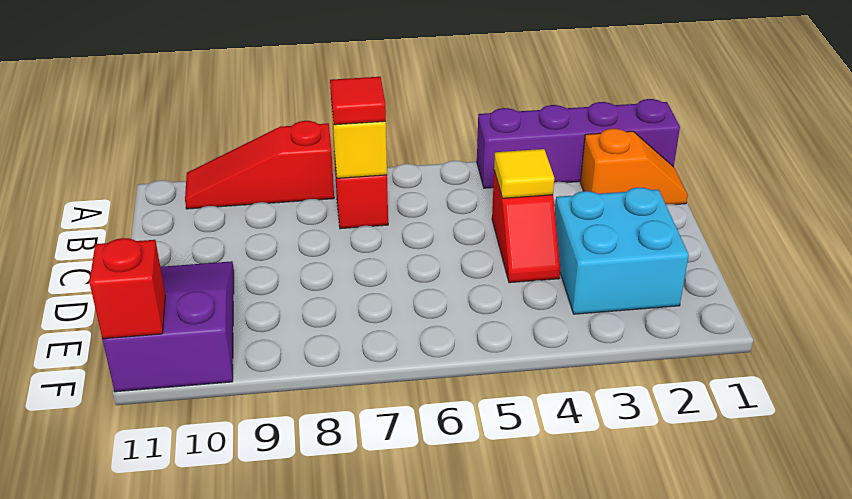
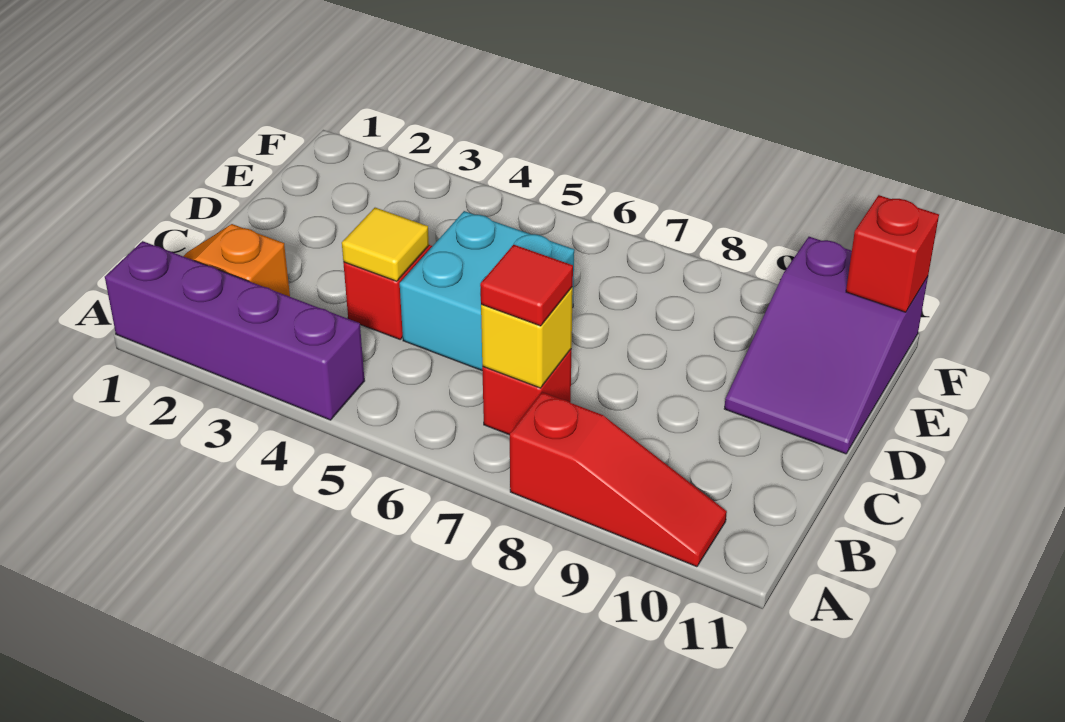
cyan 2x2 brick [555,187,689,314] -> cyan 2x2 brick moved to [400,211,574,370]

